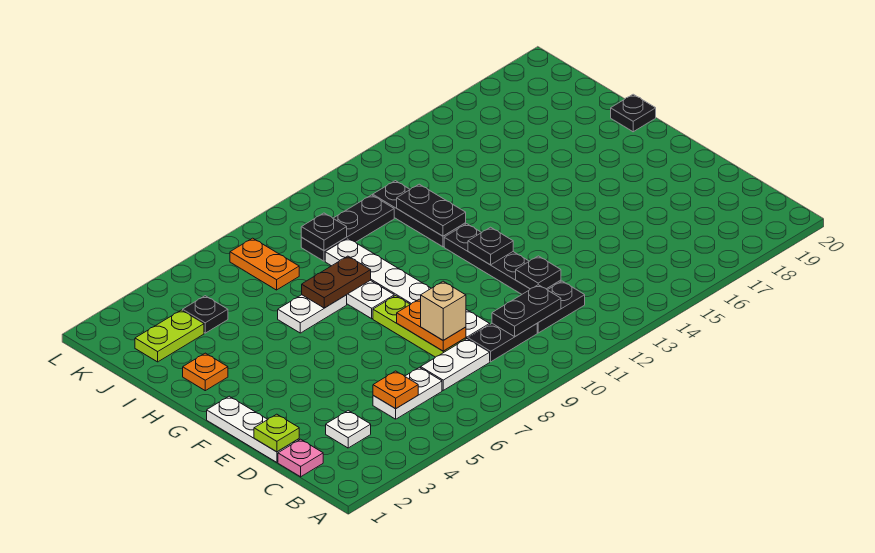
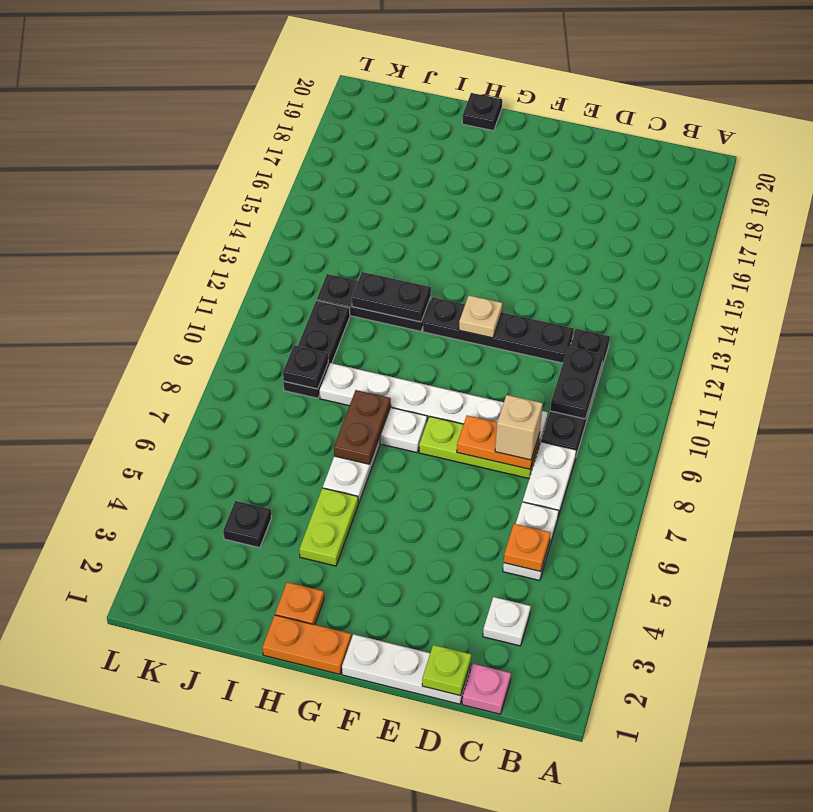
black 1x1 plate [516,256,561,289] -> none
black 1x1 plate [468,227,513,265] -> tan 1x1 plate [459,295,502,338]
lime 1x2 plate [135,310,204,362] -> lime 1x2 plate moved to [299,488,358,566]
orange 1x2 plate [230,238,299,290] -> orange 1x2 plate moved to [263,615,351,674]

